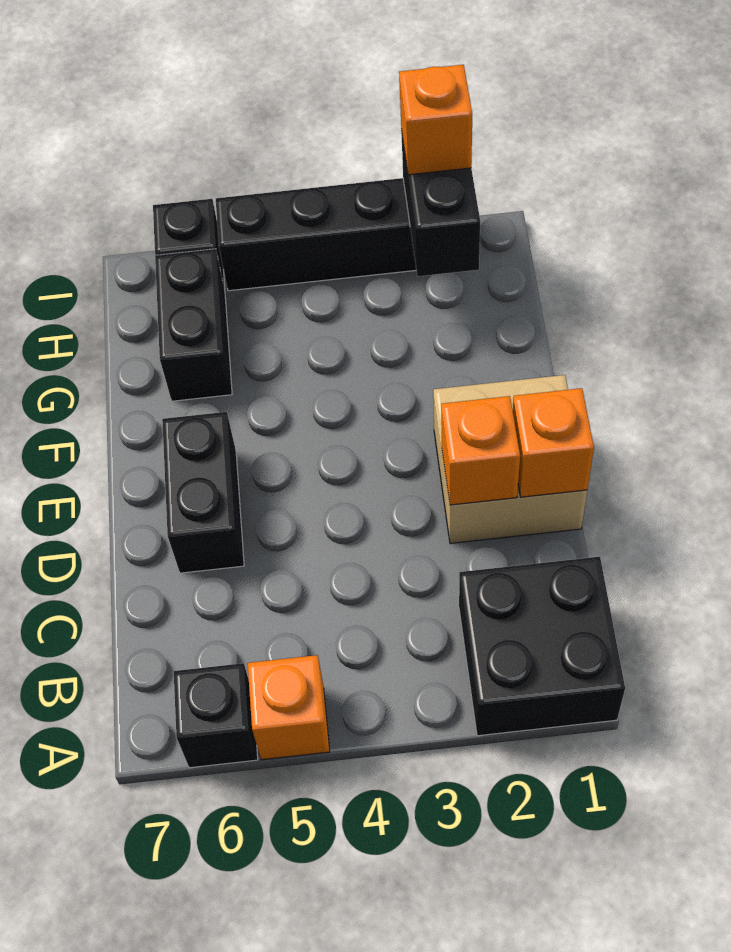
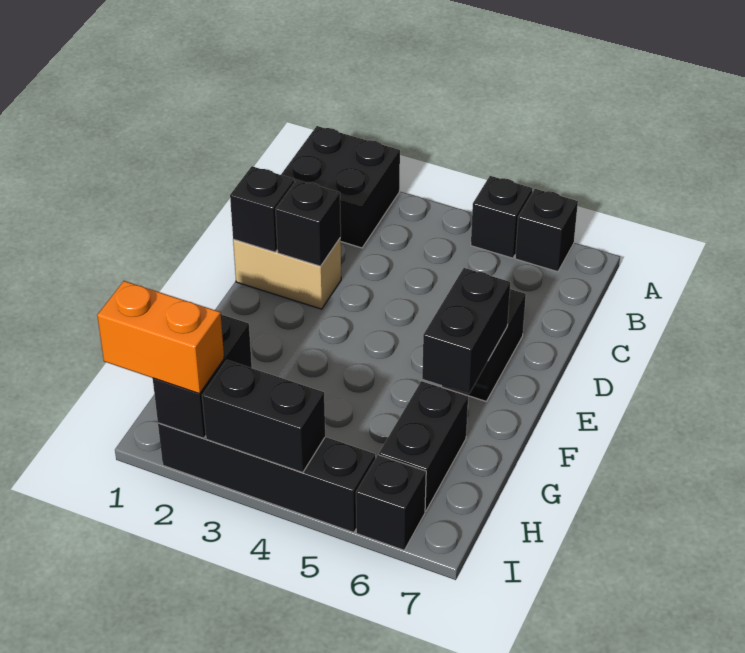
orange 1x1 brick [248,655,330,760] -> black 1x1 brick [471,176,532,258]
tan 2x2 brick [433,375,587,543] -> tan 1x2 brick [233,238,341,309]
orange 1x1 brick [513,388,594,497] -> black 1x1 brick [230,166,294,252]
orange 1x1 brick [441,396,520,505] -> black 1x1 brick [276,180,341,266]
none -> black 1x2 brick [422,268,510,394]
orange 1x1 brick [399,65,472,175] -> orange 1x2 brick [97,281,224,394]
none -> black 1x2 brick [202,360,325,473]

